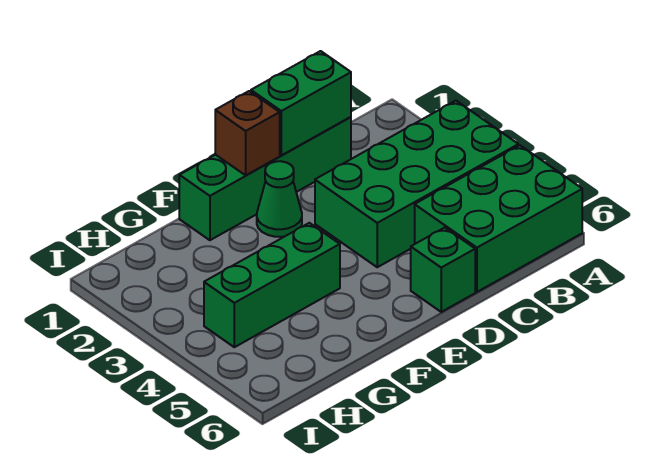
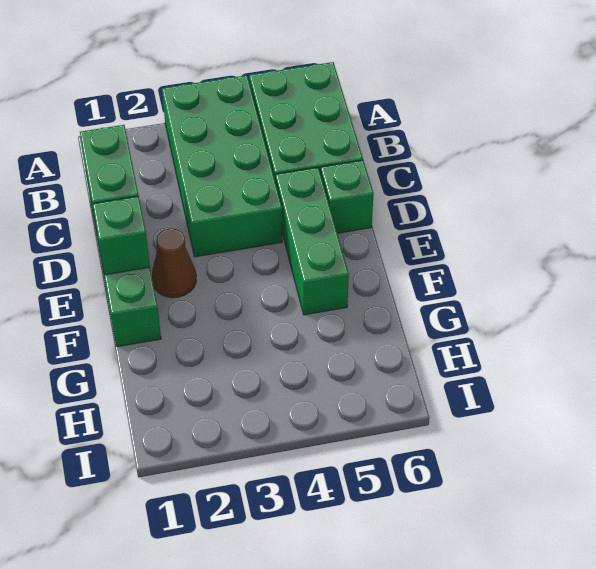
brown 1x1 brick [215,91,280,175] -> green 1x1 brick [93,196,150,275]
green 1x1 cone [257,161,302,237] -> brown 1x1 cone [152,229,196,298]
green 1x3 brick [204,223,340,347] -> green 1x3 brick moved to [276,167,349,315]

